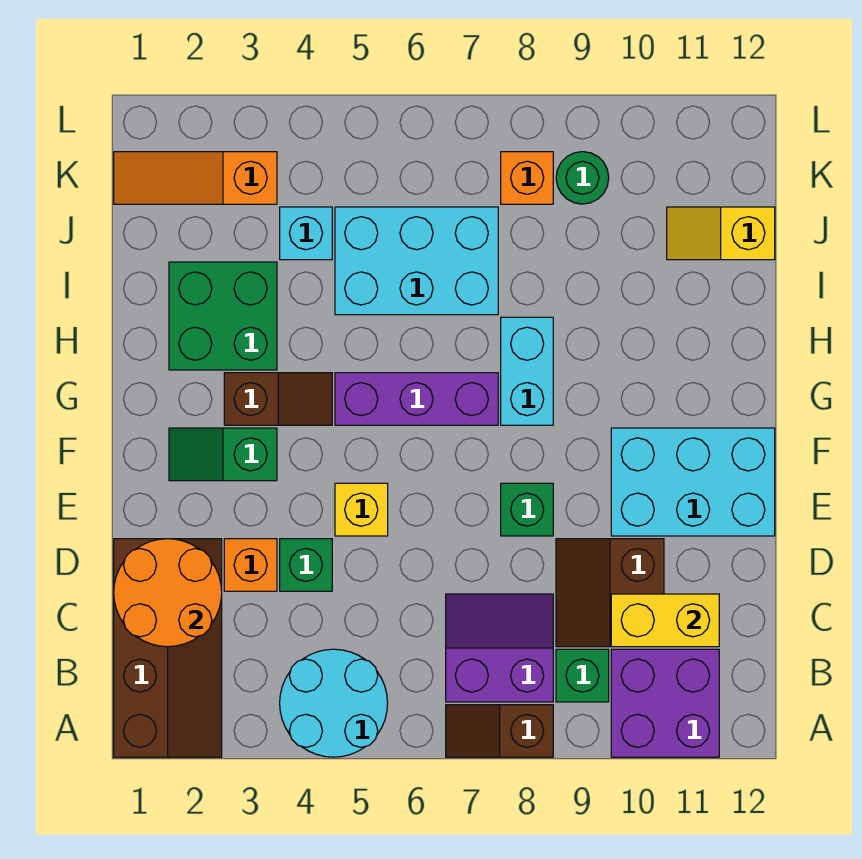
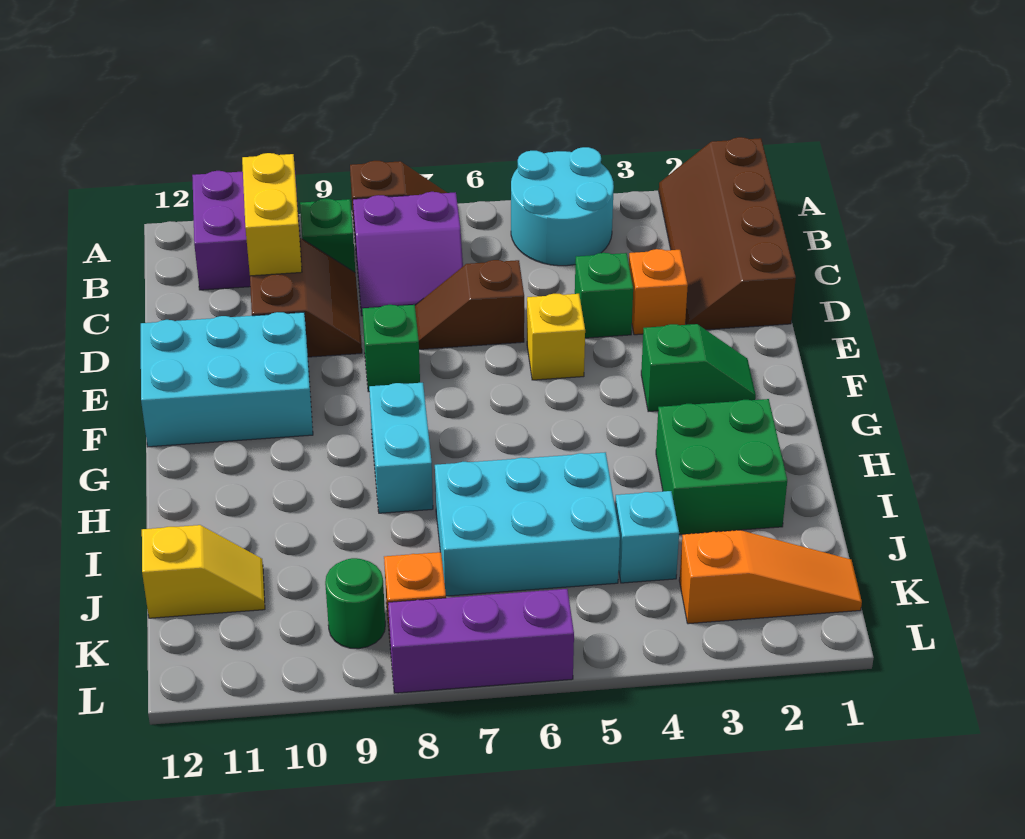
orange 2x2 round brick [114,539,222,647] -> none
yellow 1x2 brick [611,594,719,647] -> yellow 1x2 brick turned to [242,153,302,276]
brown 1x2 slope [224,373,332,425] -> brown 1x2 slope moved to [415,260,524,349]
purple 1x3 brick [335,373,498,425] -> purple 1x3 brick moved to [388,589,574,693]

